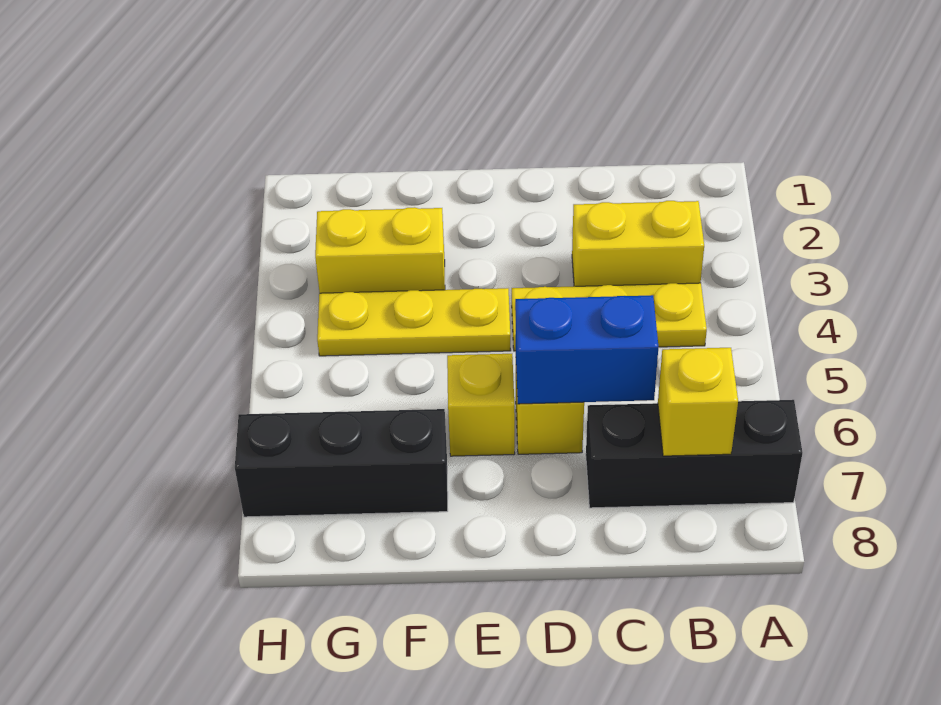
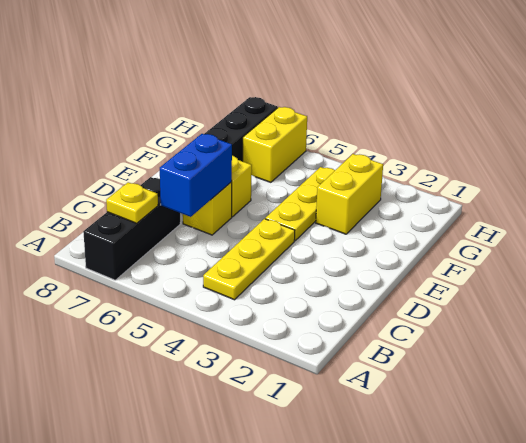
yellow 1x2 brick [572,201,704,286] -> yellow 1x2 brick moved to [243,107,307,182]
yellow 1x1 brick [658,348,738,456] -> yellow 1x1 plate [106,182,158,223]

